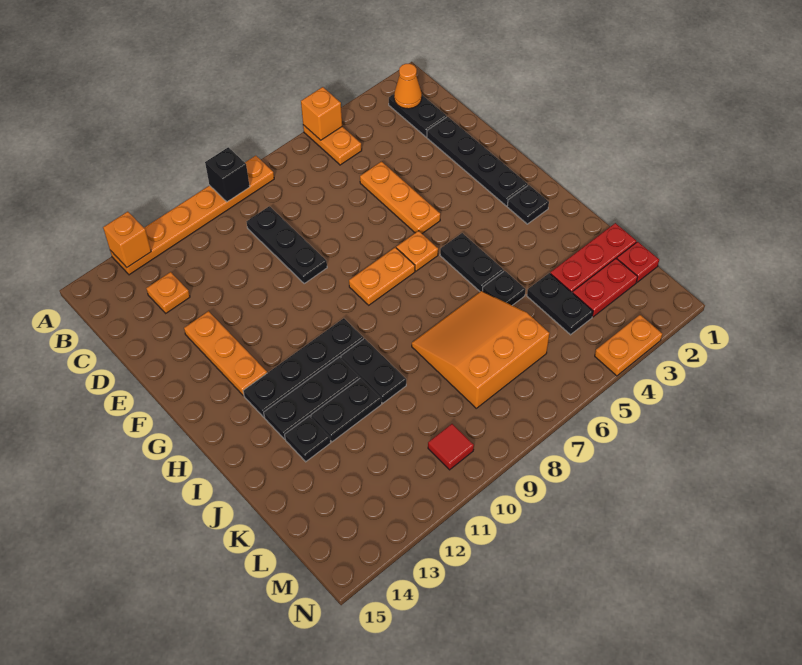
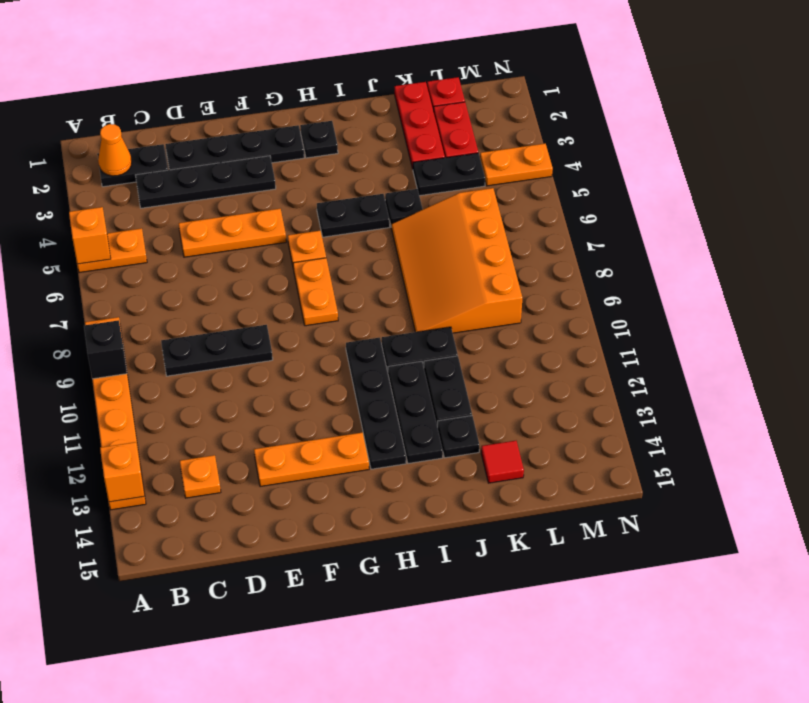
none -> black 1x4 plate [136,156,276,208]
orange 3x3 slope [412,291,550,408] -> orange 3x4 slope [391,188,522,333]
red 1x1 tile [428,424,474,470] -> red 1x1 tile moved to [481,441,524,483]
orange 1x2 plate [595,315,662,376] -> orange 1x2 plate turned to [480,144,553,186]

